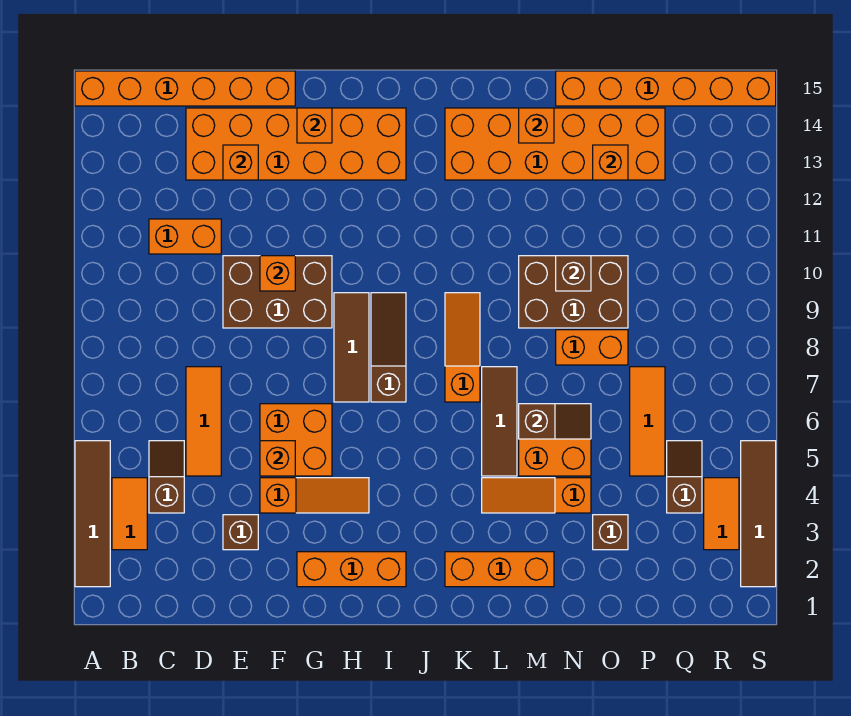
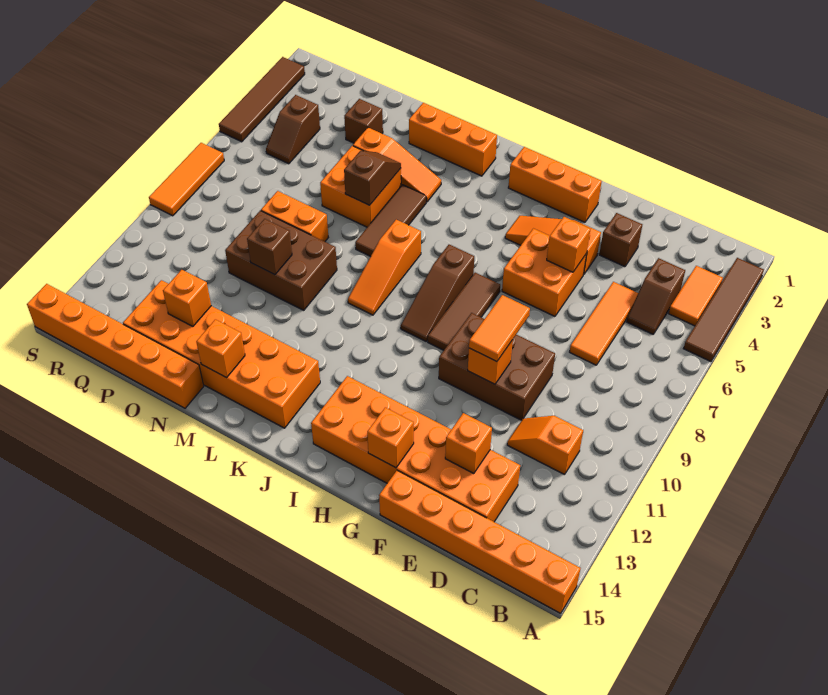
orange 1x2 brick [149,219,221,254] -> orange 1x2 slope [507,416,583,475]
brown 1x2 slope [519,404,591,439] -> brown 1x2 slope turned to [344,151,401,205]
orange 1x3 tile [630,367,665,476] -> orange 1x3 tile moved to [149,143,224,216]
orange 1x2 tile [704,478,739,550] -> orange 1x2 tile moved to [469,295,530,362]

